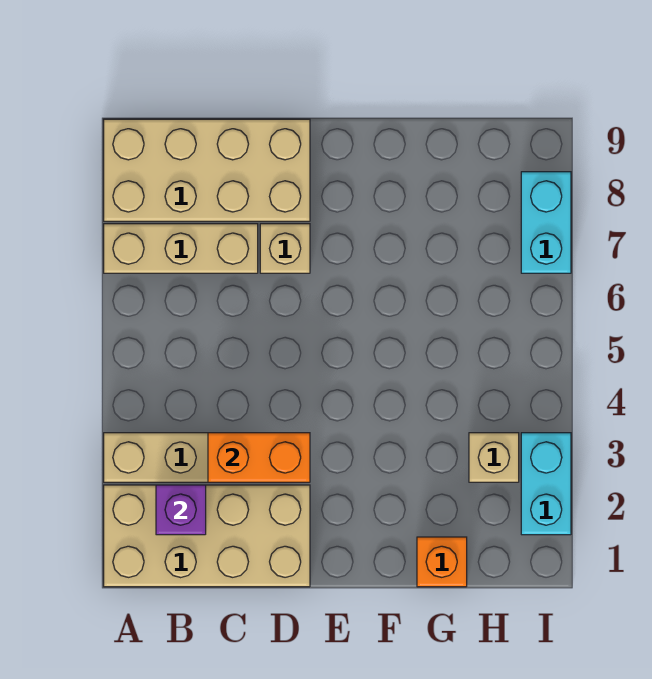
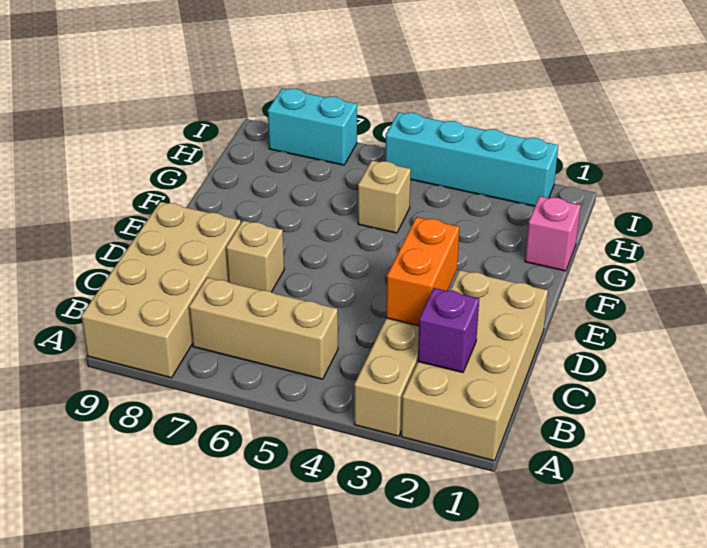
tan 1x3 brick [104,224,258,273] -> tan 1x3 brick turned to [189,277,338,379]
orange 1x1 brick [417,537,467,587] -> pink 1x1 brick [525,196,581,271]
tan 1x1 brick [469,433,519,482] -> tan 1x1 brick moved to [358,160,411,233]
cyan 1x2 brick [521,433,571,535] -> cyan 1x4 brick [385,112,558,206]

